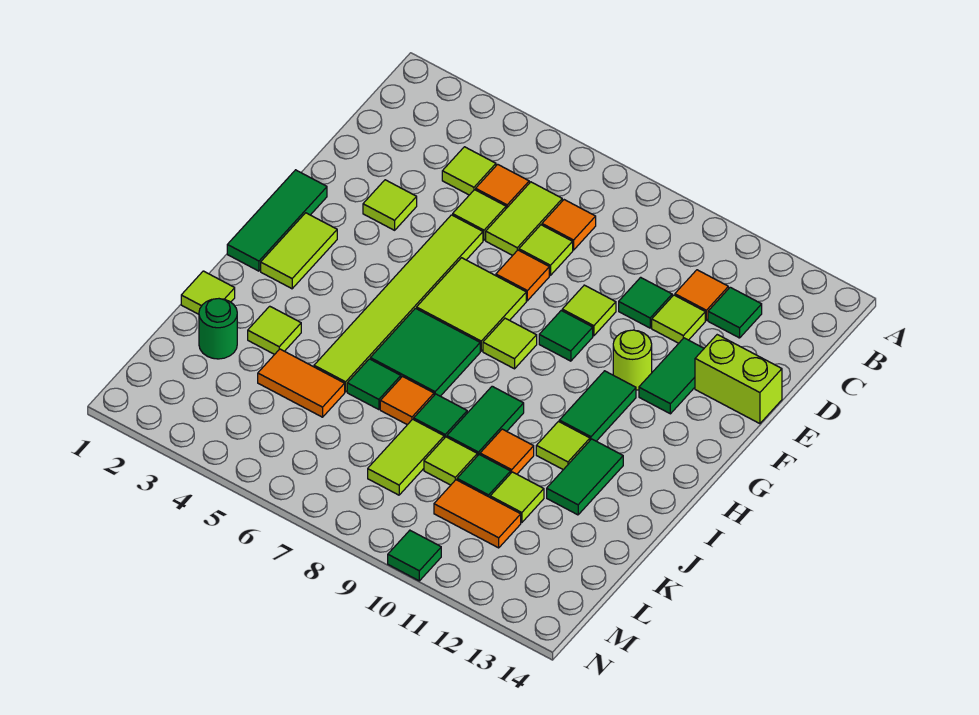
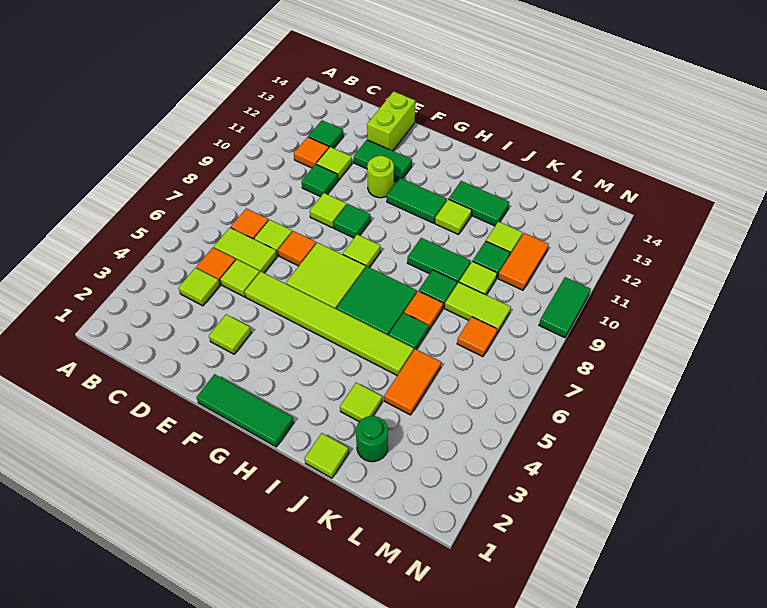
lime 1x2 tile [261,213,337,289] -> none
orange 1x1 tile [480,429,534,474] -> orange 1x1 tile moved to [457,317,497,357]
green 1x1 tile [388,530,441,581] -> green 1x2 tile [539,277,591,338]

